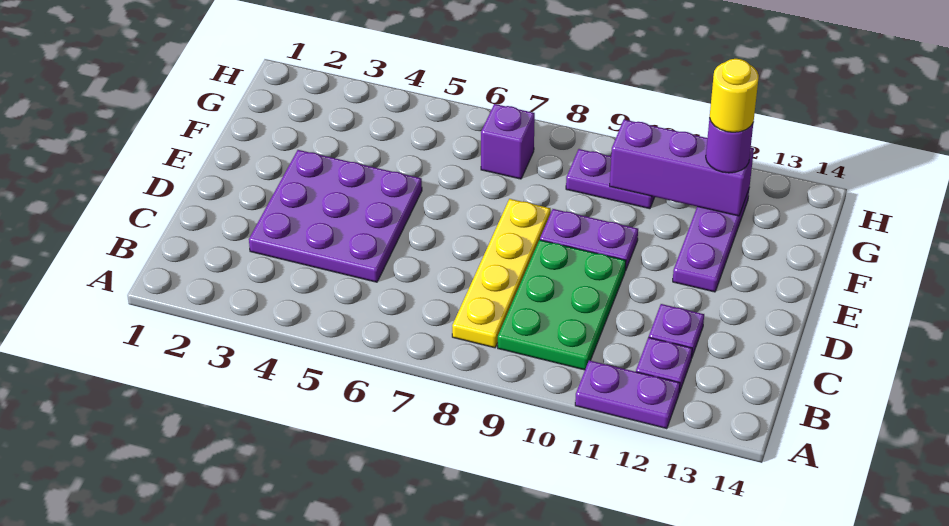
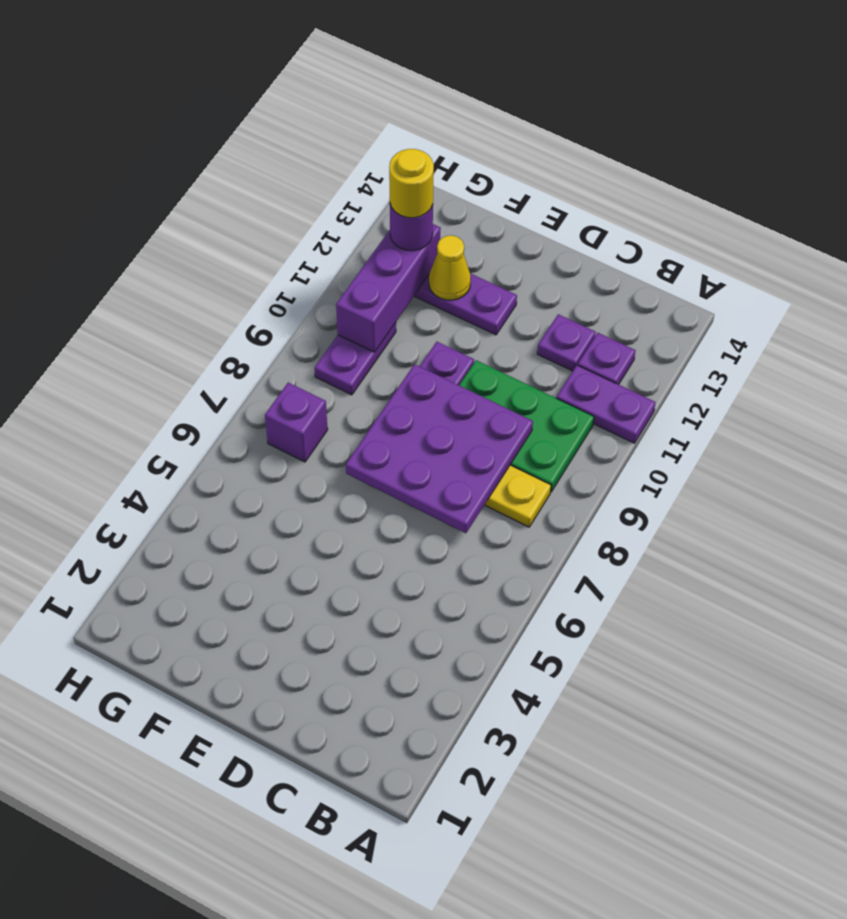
purple 1x2 plate [575,360,680,429] -> purple 1x2 plate turned to [557,365,656,443]
purple 3x3 plate [249,150,422,282] -> purple 3x3 plate moved to [346,364,533,533]
none -> yellow 1x1 cone [429,235,471,300]

